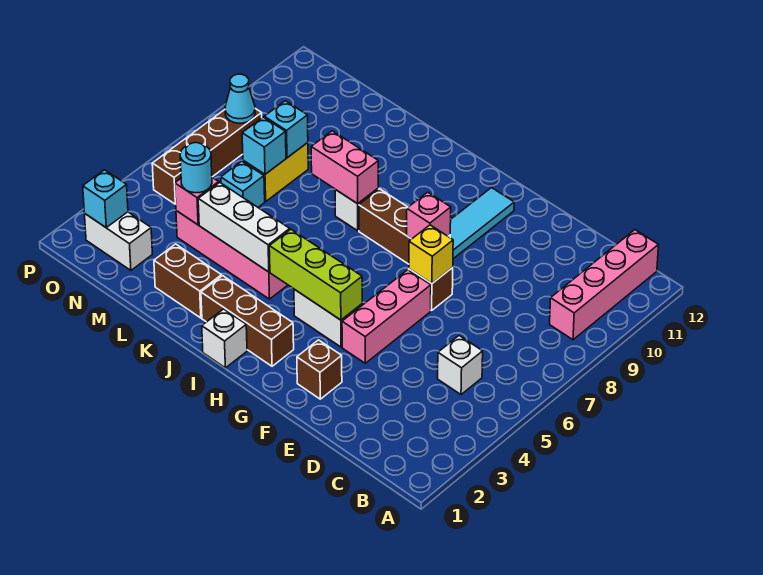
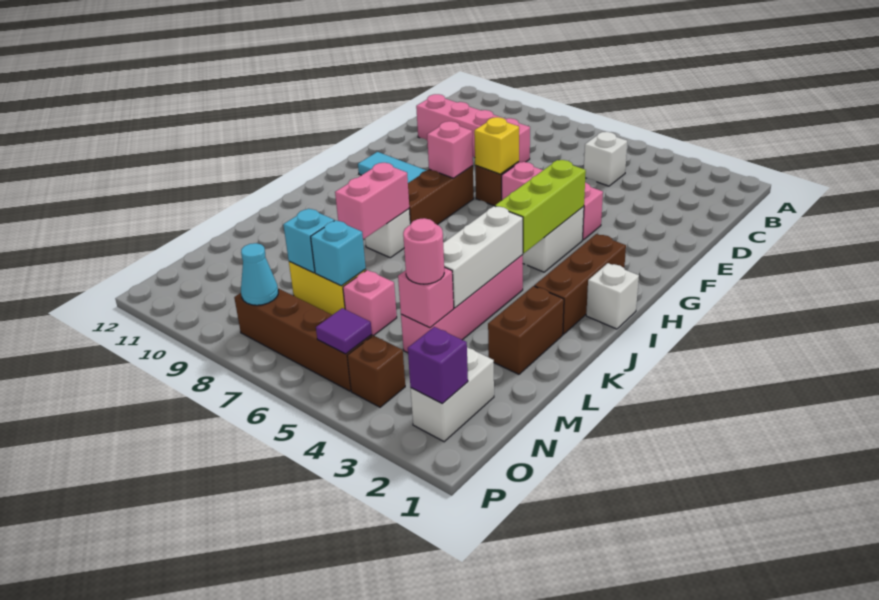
pink 1x4 brick [550,230,658,340] -> pink 1x4 brick moved to [416,94,530,163]
brown 1x1 brick [297,340,342,399] -> brown 1x1 brick moved to [347,335,405,407]
cyan 1x1 round brick [180,143,212,193] -> pink 1x1 round brick [403,218,444,284]
cyan 1x1 brick [221,161,265,207] -> pink 1x1 brick [343,270,397,335]
cyan 1x1 brick [83,170,128,227] -> purple 1x1 brick [408,327,468,404]
none -> purple 1x1 tile [316,308,372,354]

